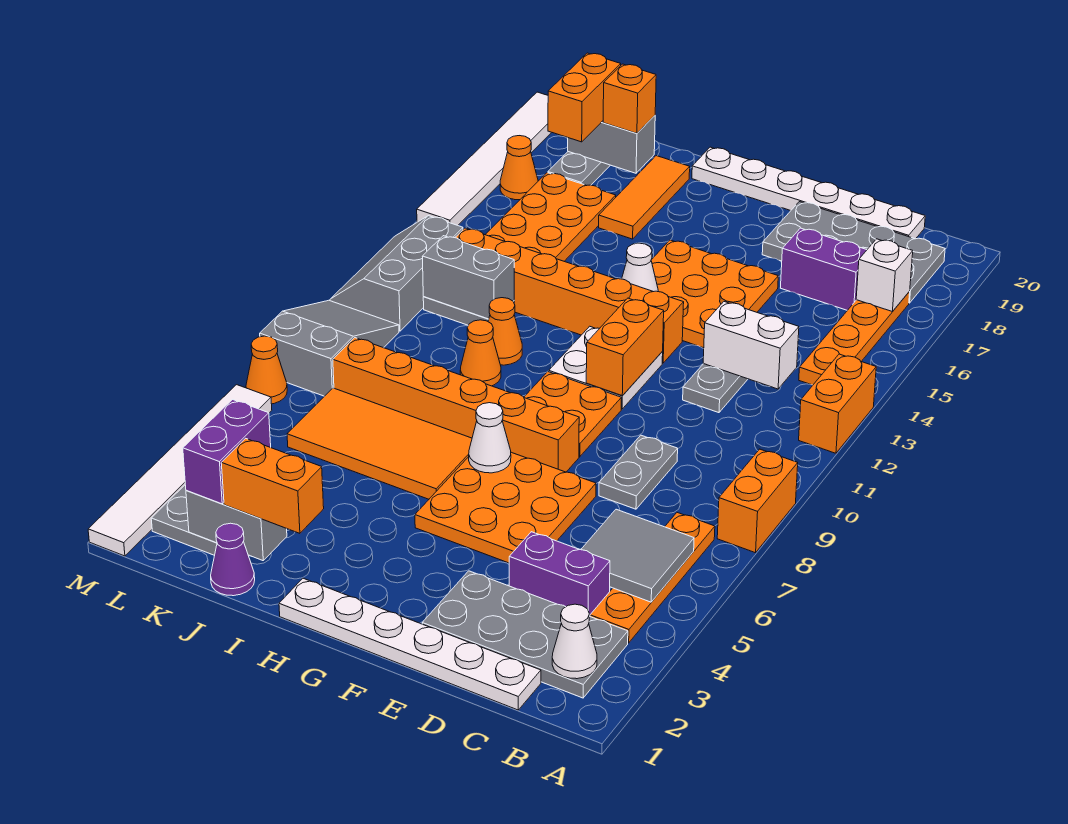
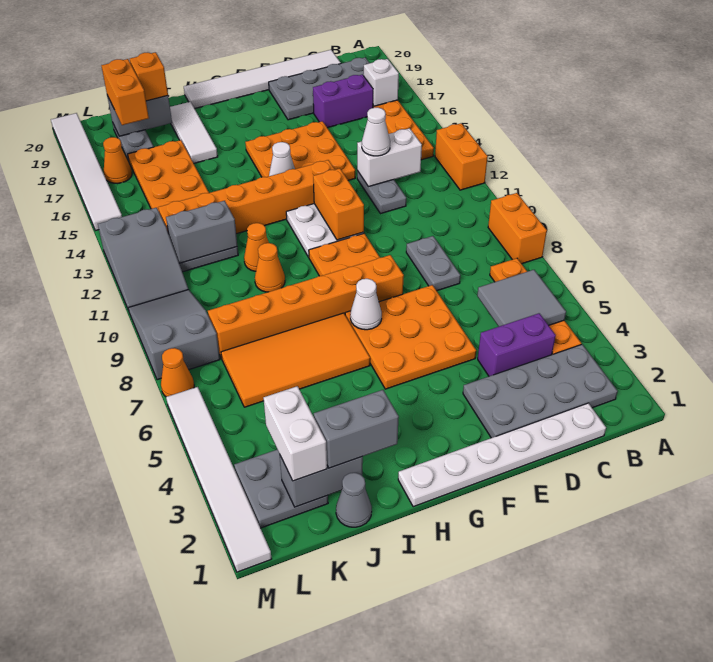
white 1x1 cone [552,604,597,679] -> white 1x1 cone moved to [362,107,390,156]
white 1x6 plate [692,147,925,239] -> white 1x6 tile [184,50,341,109]
orange 1x2 brick [221,438,324,533] -> grey 1x2 brick [314,390,399,468]
orange 1x3 tile [599,156,690,239] -> white 1x3 tile [170,102,218,163]
purple 1x1 cone [211,523,255,596] -> grey 1x1 cone [336,473,372,527]
purple 1x2 brick [183,400,271,504] -> white 1x2 brick [263,386,327,481]
grey 2x3 slope [330,216,463,331] -> grey 2x3 slope turned to [98,208,188,308]

